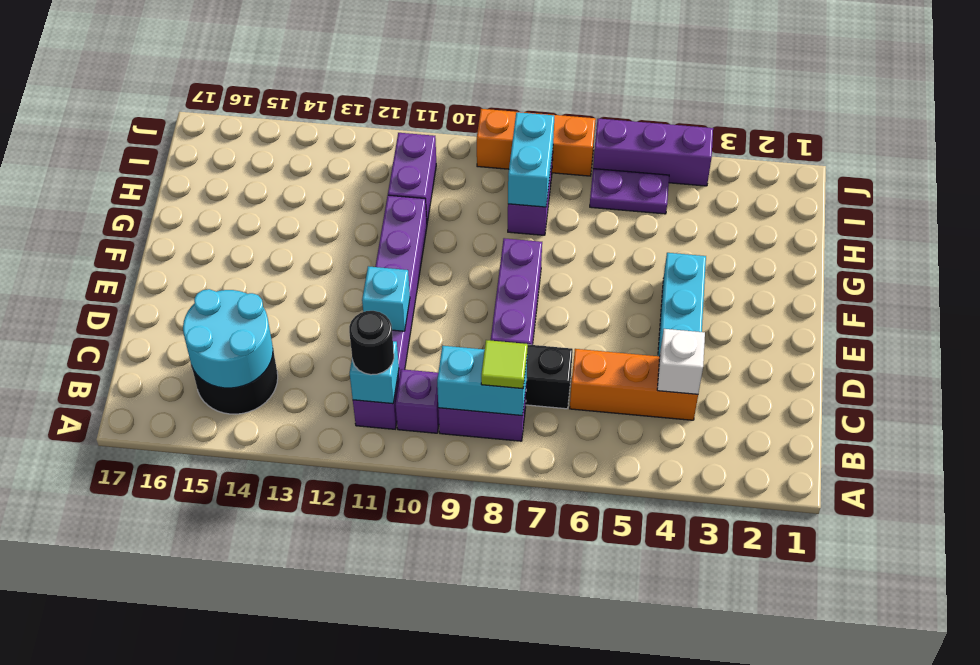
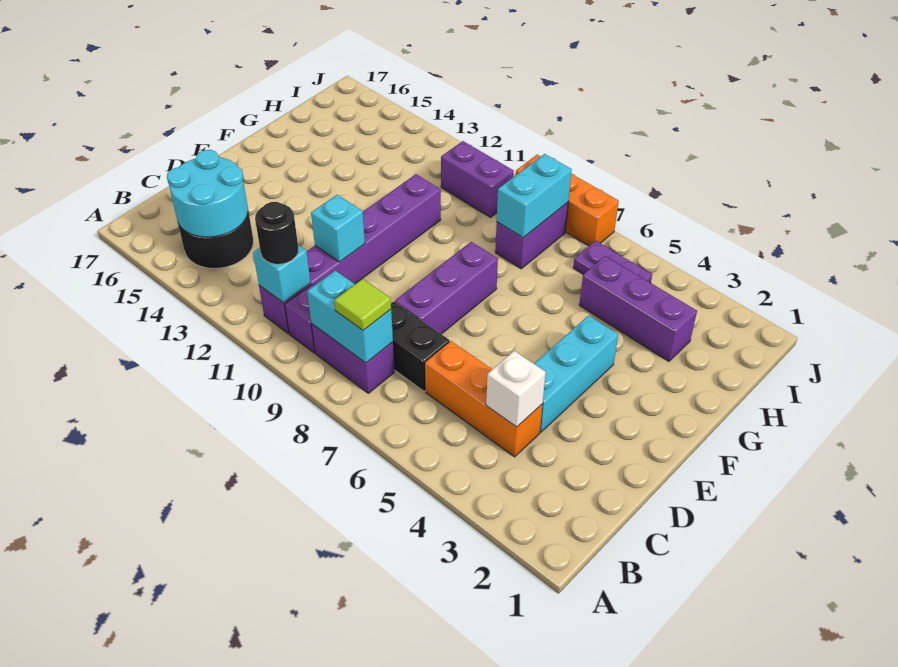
purple 1x2 brick [388,133,436,223] -> purple 1x2 brick turned to [441,141,514,217]
purple 1x3 brick [593,119,713,186] -> purple 1x3 brick moved to [579,256,697,361]

